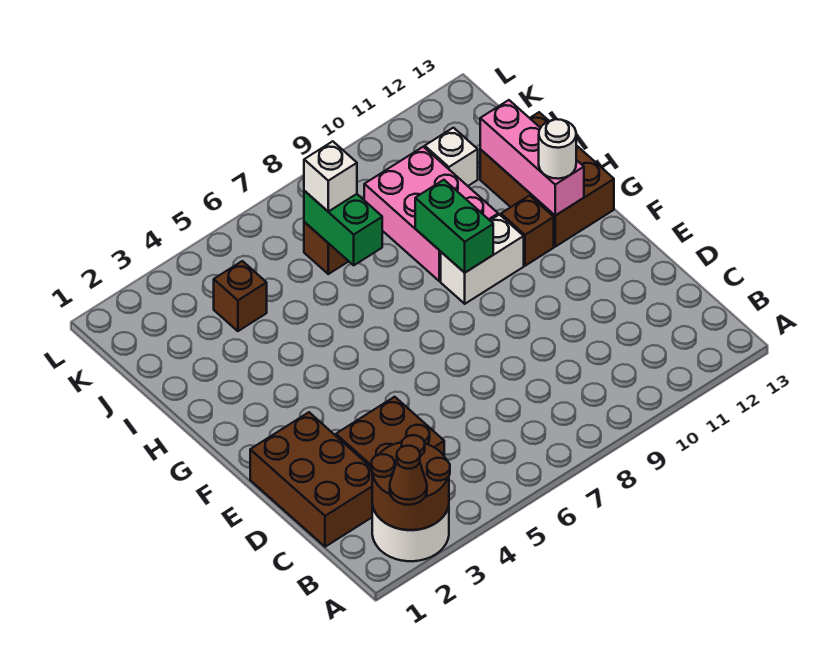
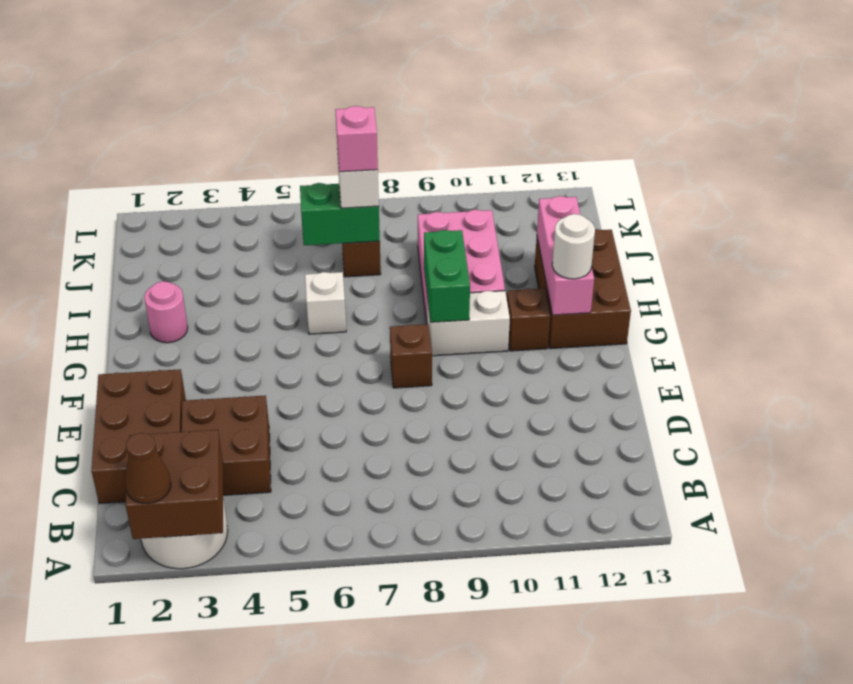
brown 2x2 round brick [371,435,450,530] -> brown 2x2 brick [126,430,223,539]
none -> pink 1x1 round brick [144,281,188,343]
green 1x2 brick [304,191,382,265] -> green 1x2 brick turned to [300,183,380,245]
brown 1x1 brick [214,261,267,331] -> brown 1x1 brick moved to [390,324,432,388]
none -> pink 1x1 brick [335,106,378,172]
white 1x1 brick [425,128,478,186] -> white 1x1 brick moved to [305,272,346,334]

